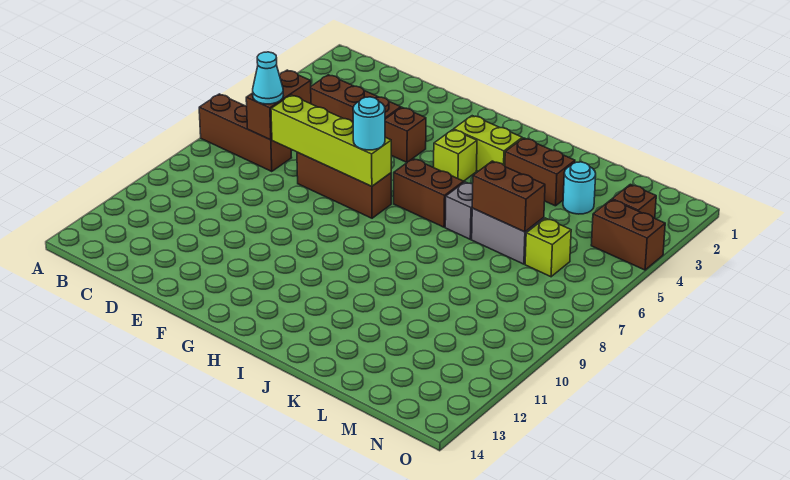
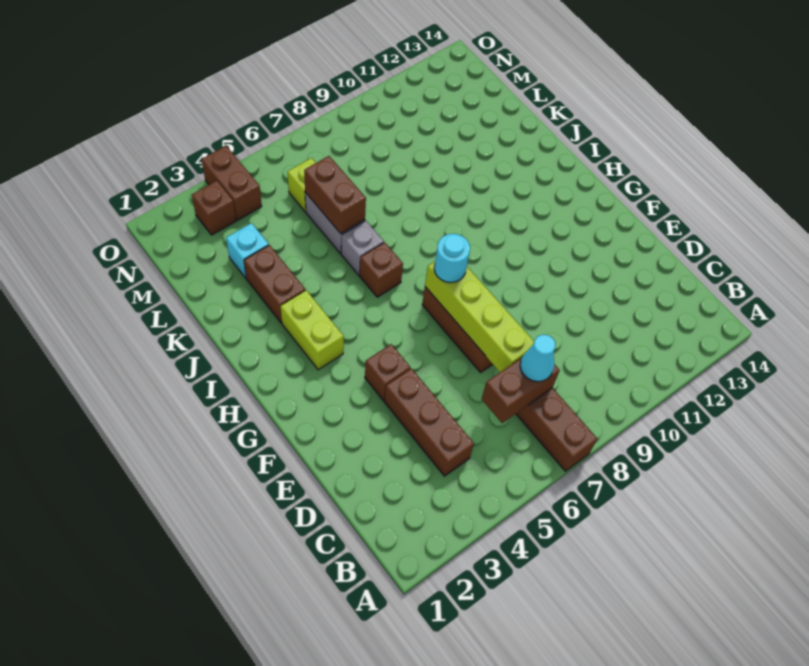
lime 1x1 brick [434,130,477,181] -> none
brown 1x2 brick [394,159,464,227] -> brown 1x1 brick [360,242,403,297]
cyan 1x1 round brick [563,162,596,214] -> cyan 1x1 brick [226,223,269,278]

